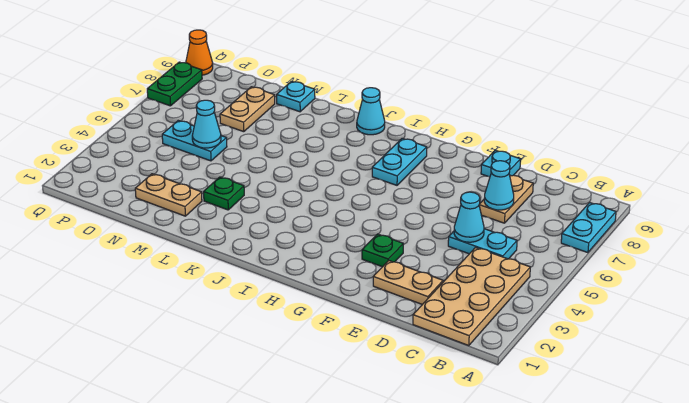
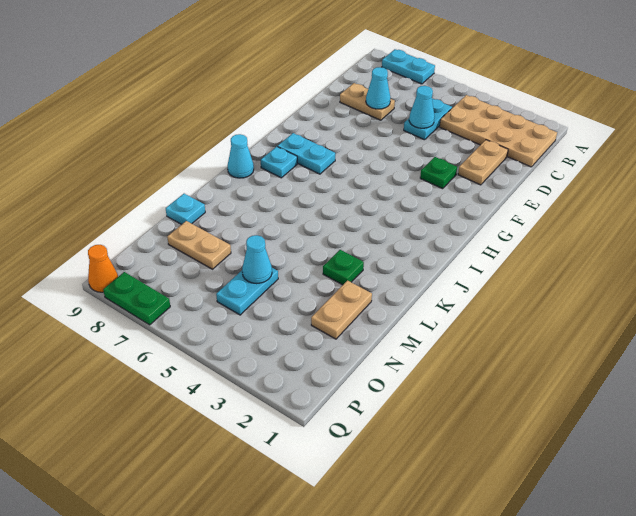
cyan 1x1 plate [481,150,521,177] -> cyan 1x1 plate moved to [261,147,297,178]

